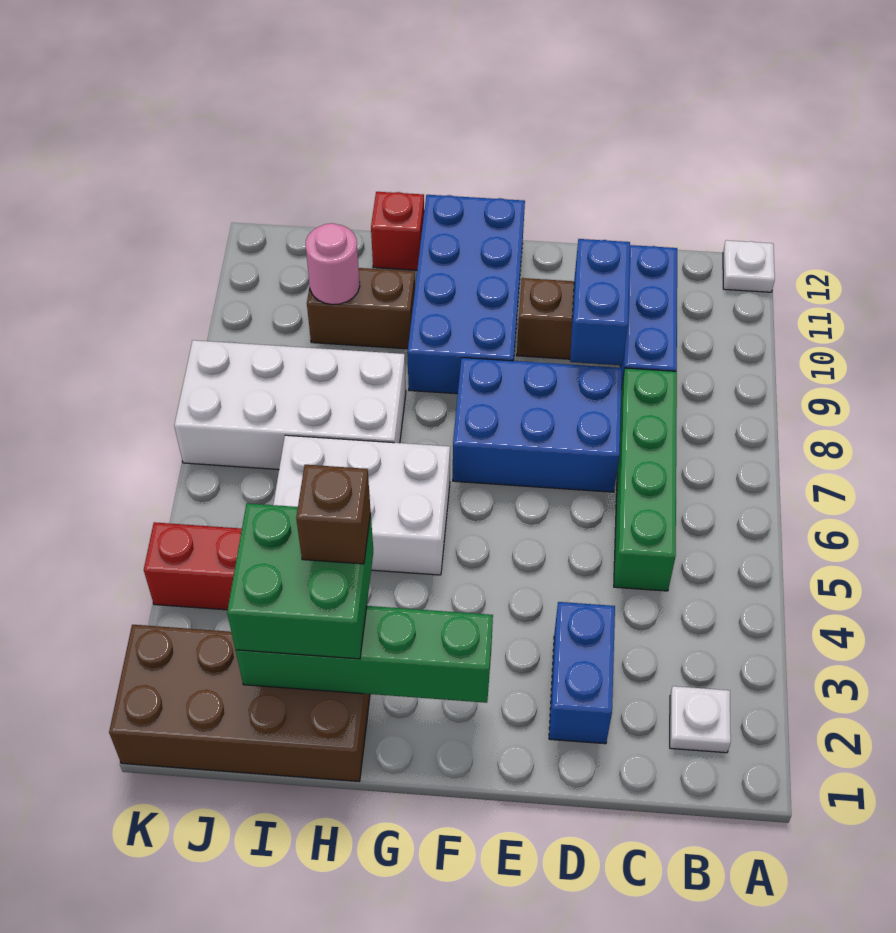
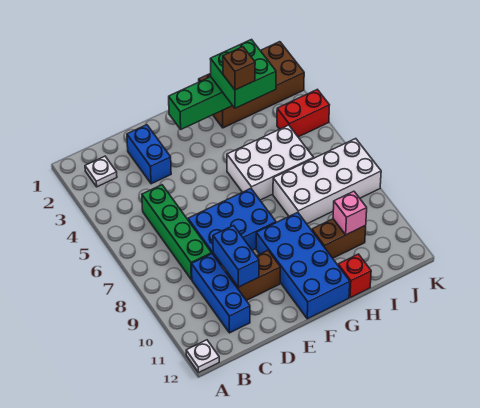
pink 1x1 round brick [306,223,360,305] -> pink 1x1 brick [333,191,367,235]

